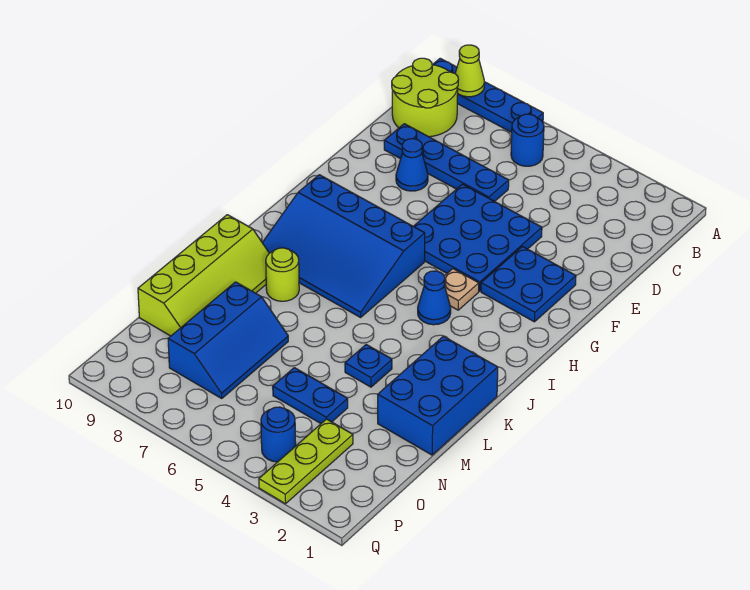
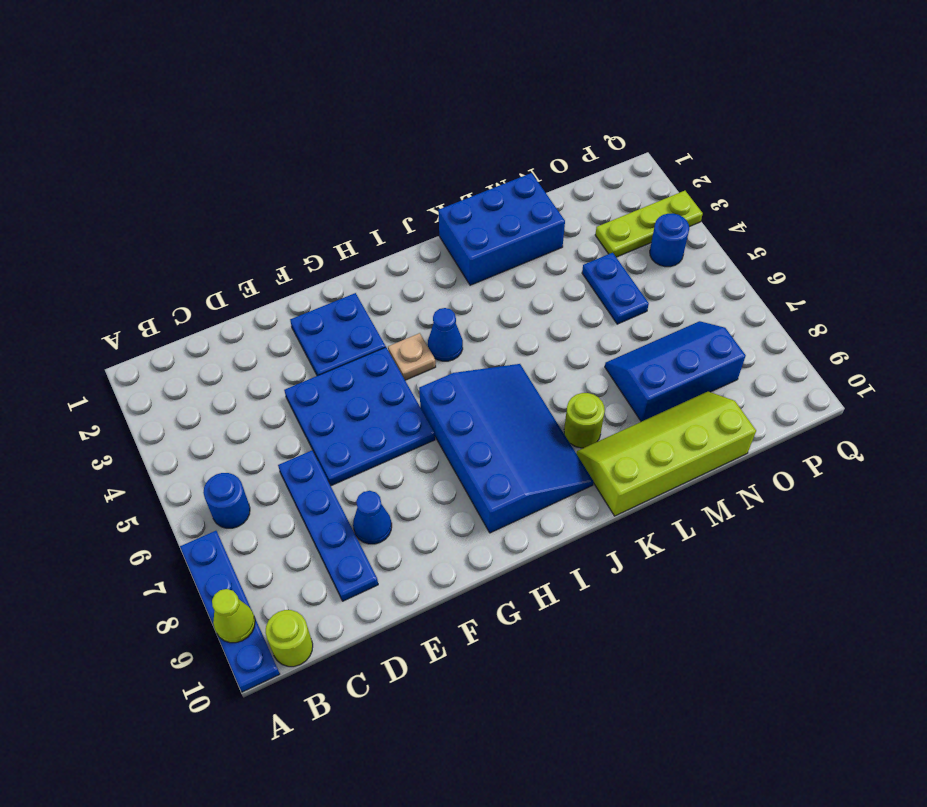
lime 2x2 round brick [392,58,458,137] -> lime 1x1 round brick [266,610,313,667]
blue 1x1 plate [345,345,392,387] -> none

